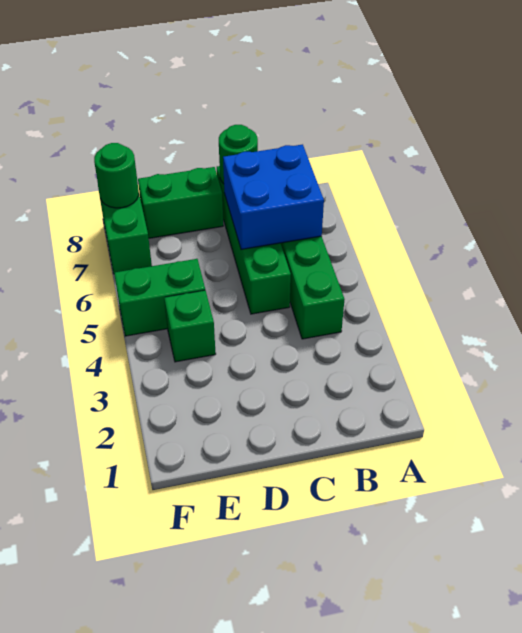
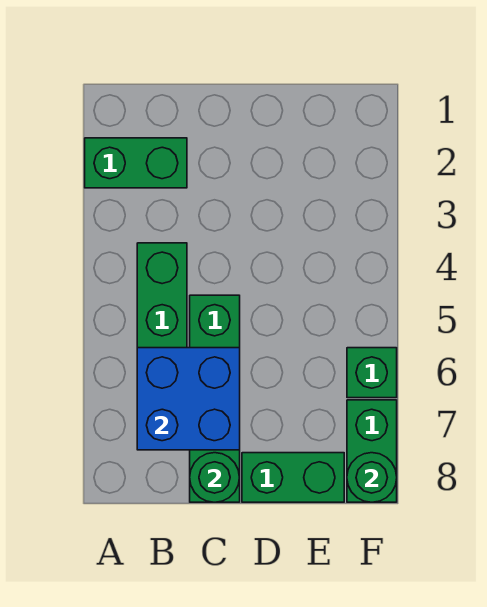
green 1x1 brick [164,290,216,362] -> green 1x1 brick moved to [347,348,397,398]
green 1x2 brick [114,259,205,336] -> green 1x2 brick moved to [85,138,187,188]

